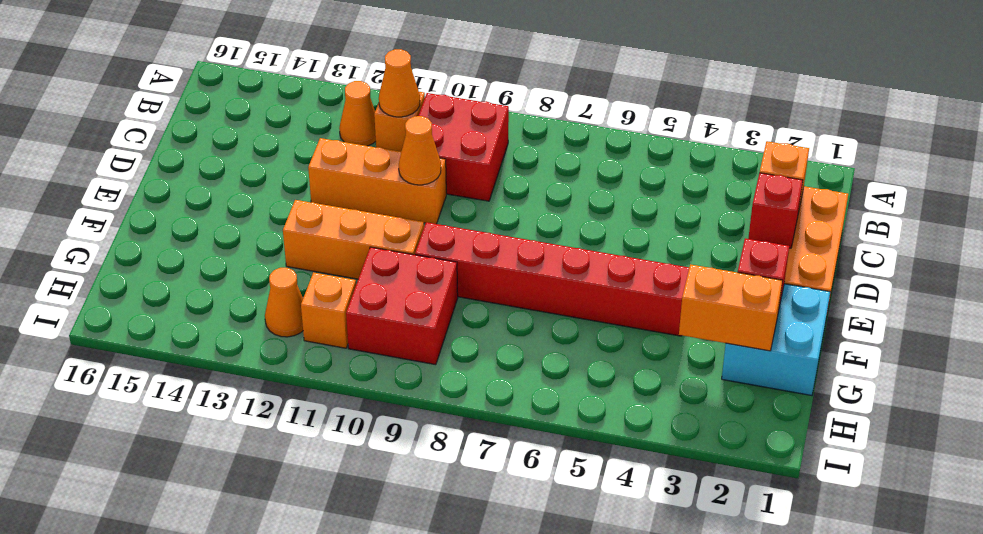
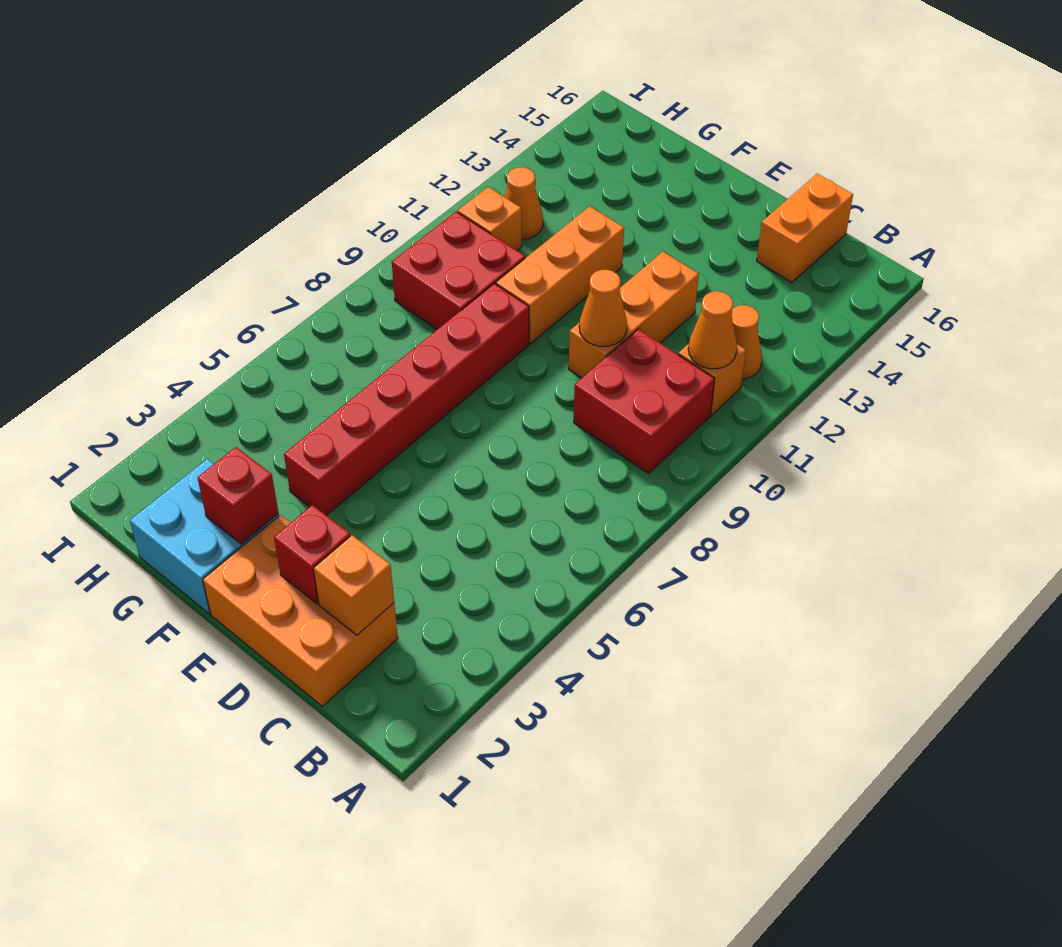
orange 1x2 brick [679,264,783,351] -> orange 1x2 brick moved to [757,174,853,283]

